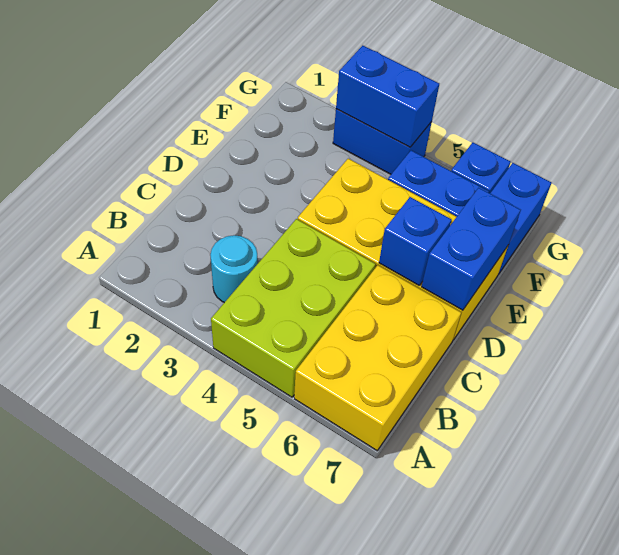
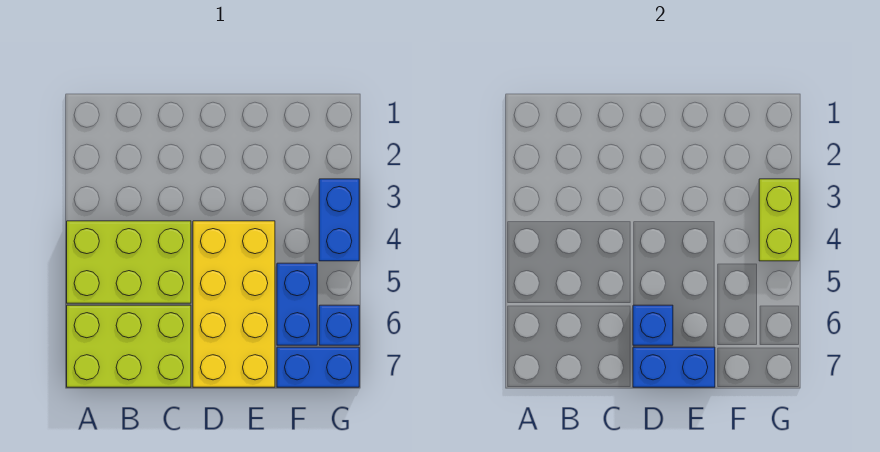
yellow 2x3 brick [294,265,461,451] -> lime 2x3 brick [67,305,191,387]
cyan 1x1 round brick [210,235,258,302] -> none
blue 1x2 brick [336,46,439,147] -> lime 1x2 brick [759,179,799,261]

